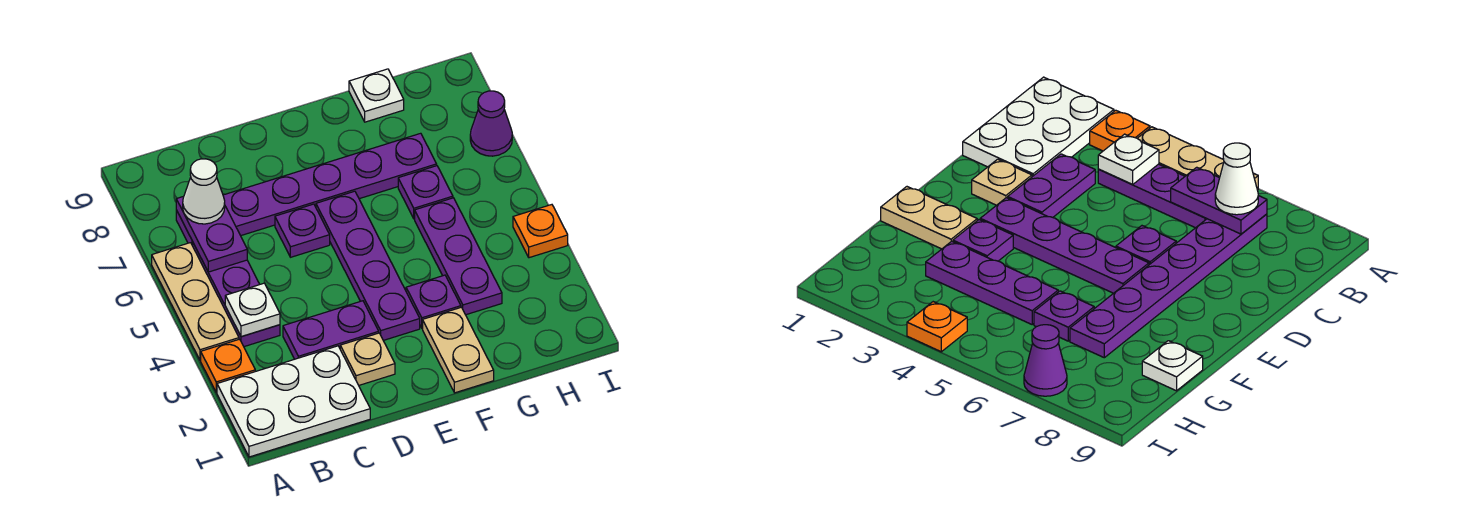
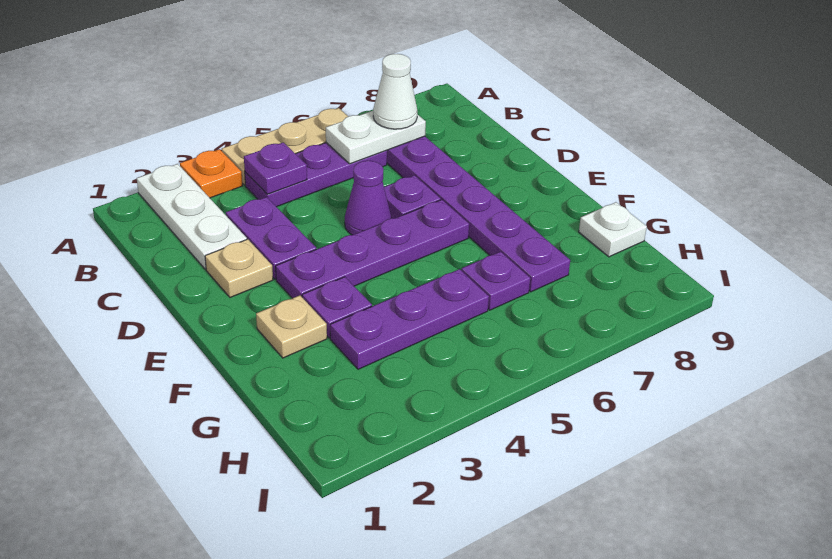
white 2x3 plate [217,346,370,457] -> white 1x3 plate [137,164,247,269]
white 1x1 plate [225,283,280,337] -> purple 1x1 plate [244,142,307,194]
purple 1x2 plate [176,197,247,272] -> white 1x2 plate [326,111,426,164]
tan 1x2 plate [423,307,494,393] -> tan 1x1 plate [256,295,327,358]
orange 1x1 plate [513,205,568,258] -> none
purple 1x1 cone [470,91,512,156] -> purple 1x1 cone moved to [345,161,391,235]

